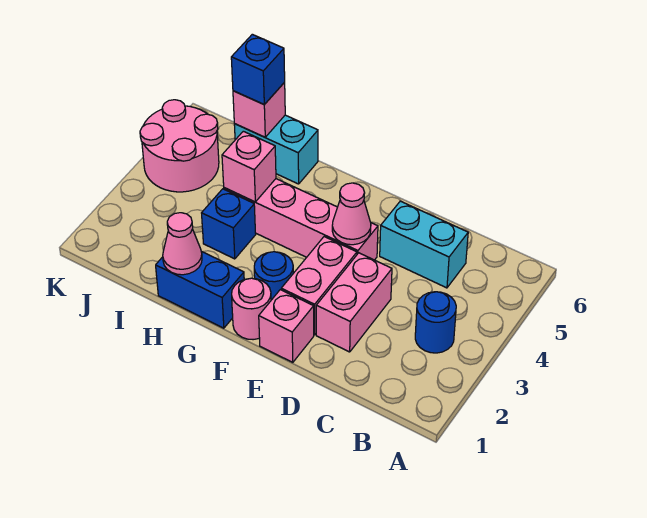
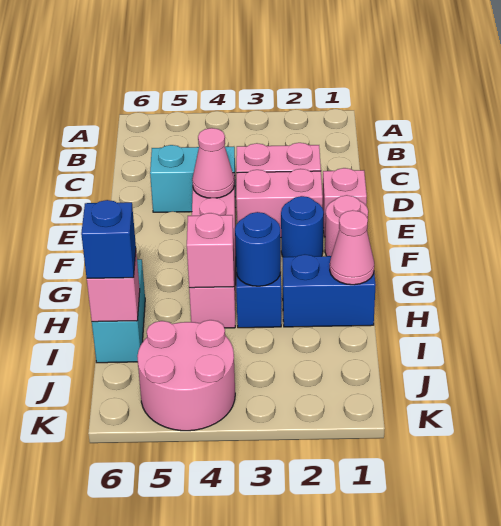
blue 1x1 round brick [415,292,456,353] -> blue 1x1 round brick moved to [235,212,281,286]
cyan 1x2 brick [380,201,468,288] -> cyan 1x2 brick turned to [150,145,236,212]
blue 1x2 brick [156,251,244,328] -> blue 1x2 brick turned to [283,255,376,327]

